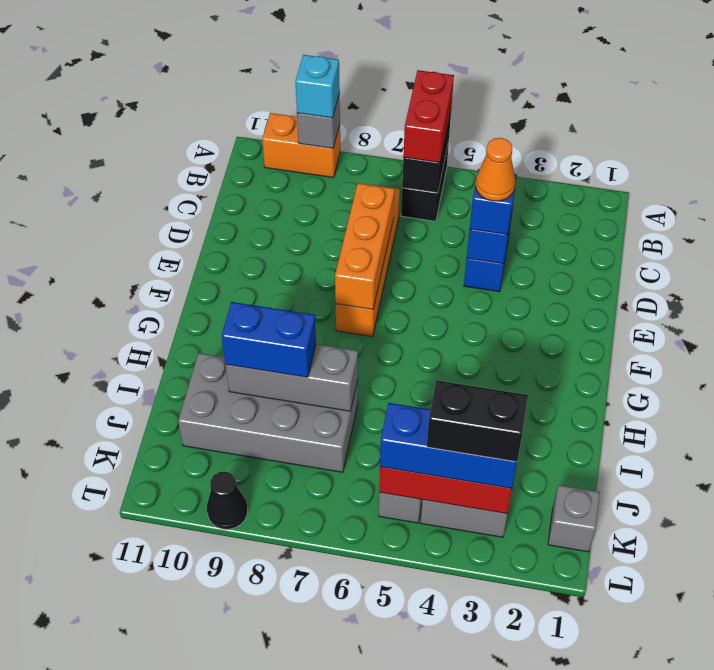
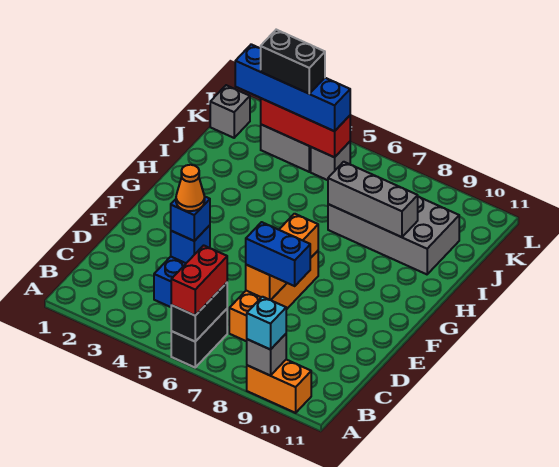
blue 1x2 brick [222,302,316,377] -> blue 1x2 brick moved to [246,222,310,286]
blue 1x3 brick [380,403,517,489] -> blue 1x4 brick [235,44,350,131]
black 1x1 cone [207,472,248,529] -> none

